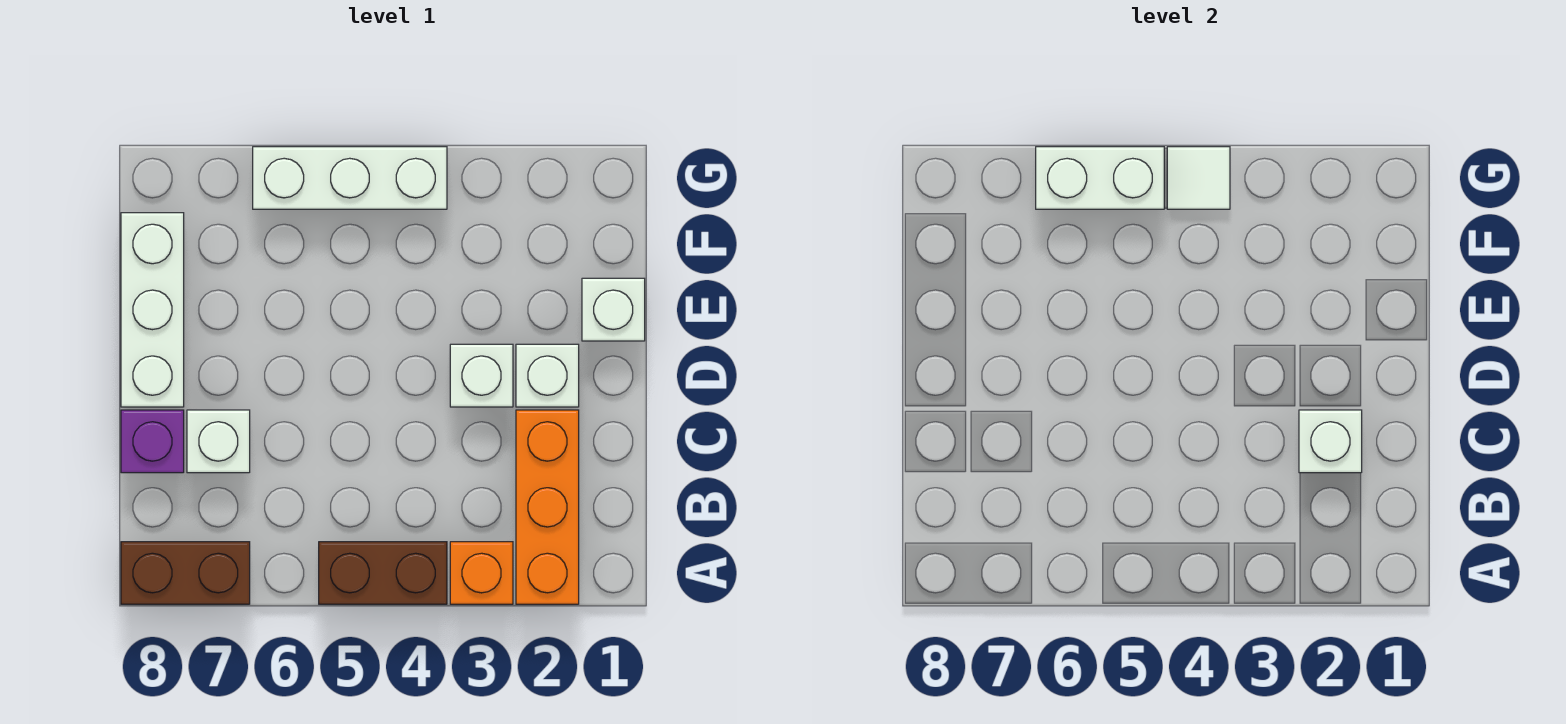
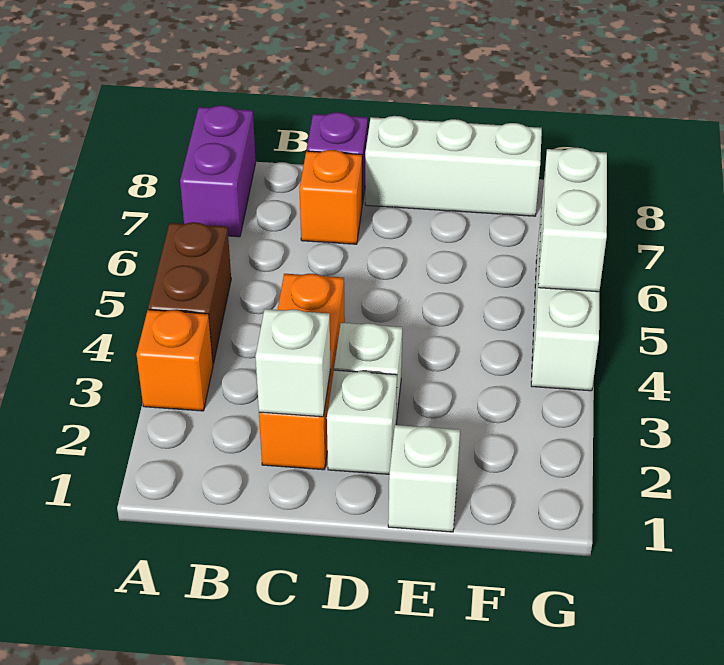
orange 1x3 brick [516,410,579,604] -> orange 1x3 brick turned to [259,274,345,470]
brown 1x2 brick [121,542,250,604] -> purple 1x2 brick [180,105,256,237]
white 1x1 brick [187,410,250,473] -> orange 1x1 brick [300,150,362,244]
white 1x1 tile [1167,147,1230,209] -> none

